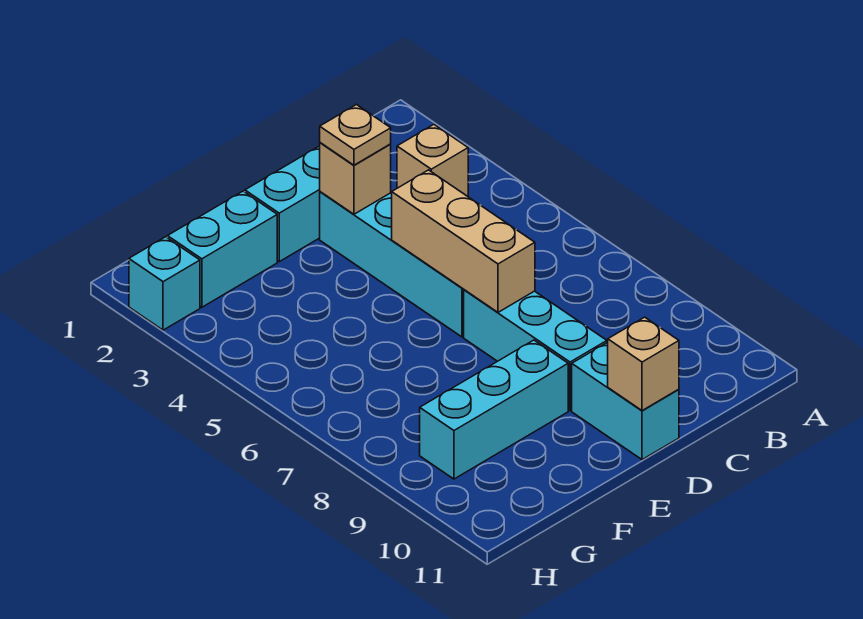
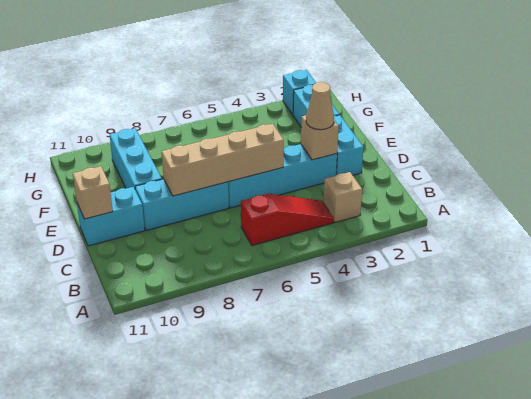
none -> red 1x3 slope [241,194,334,246]
tan 1x1 plate [320,105,391,165] -> tan 1x1 cone [306,82,334,130]
tan 1x3 brick [392,170,535,312] -> tan 1x4 brick [162,124,284,196]

